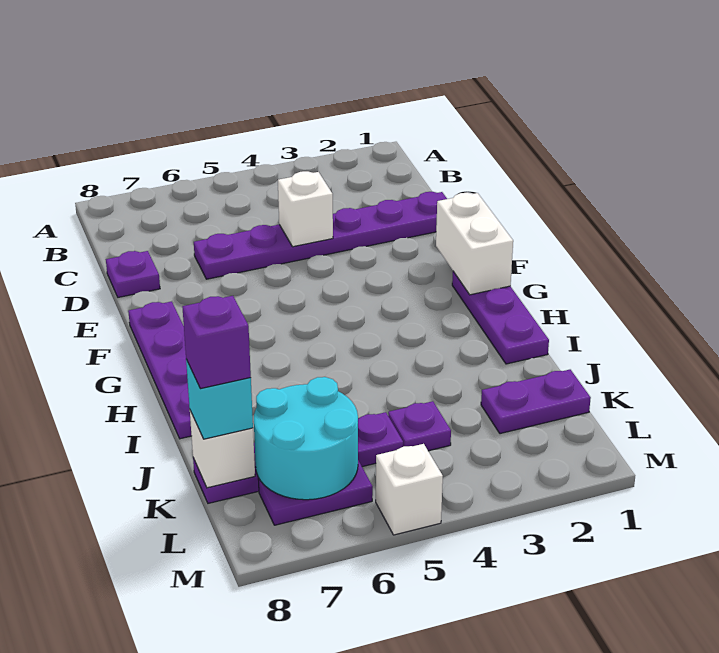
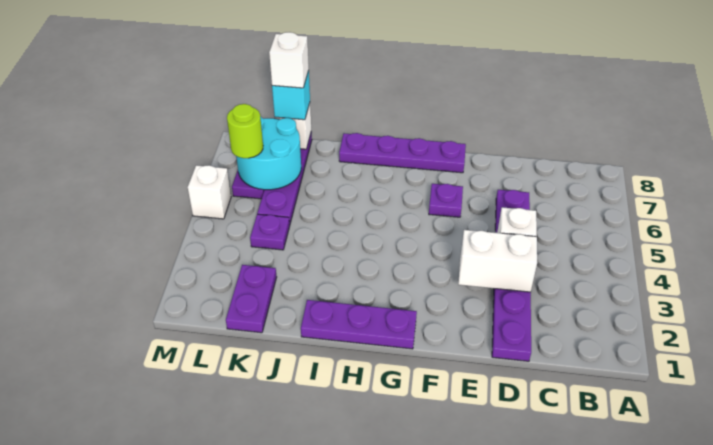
purple 1x1 plate [106,251,160,297] -> purple 1x1 plate moved to [429,184,463,217]
white 1x2 brick [436,193,513,295] -> white 1x2 brick moved to [458,230,537,292]
purple 1x1 brick [182,296,251,389] -> white 1x1 brick [269,32,309,88]
none -> lime 1x1 round brick [227,104,263,158]

